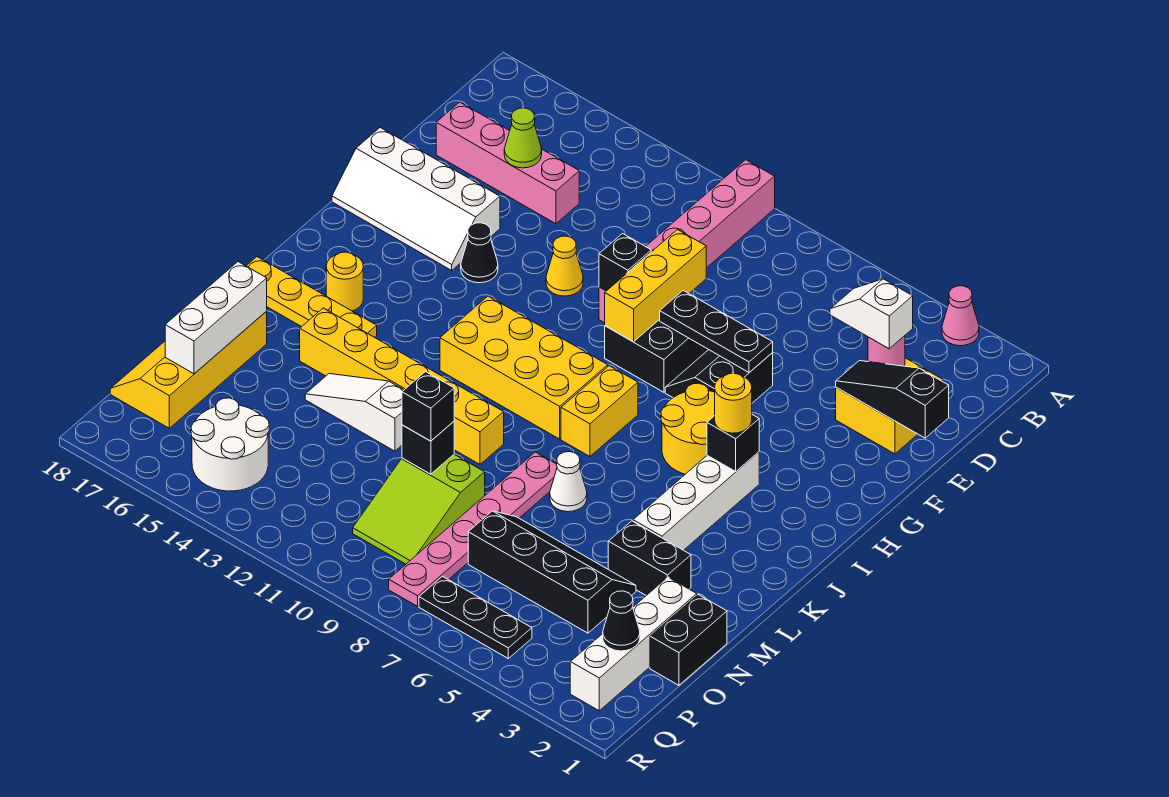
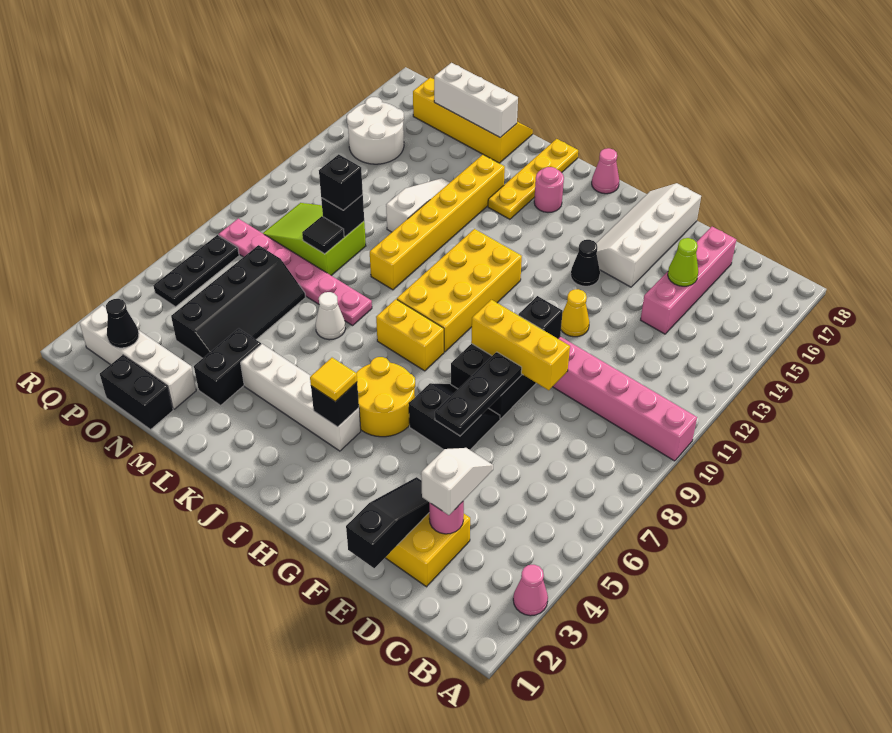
yellow 1x1 round brick [715,373,752,433] -> yellow 1x1 tile [310,358,357,402]
none -> pink 1x1 cone [592,148,619,194]
yellow 1x1 round brick [326,252,363,311] -> pink 1x1 round brick [534,167,564,212]
none -> black 1x1 tile [302,216,344,254]

